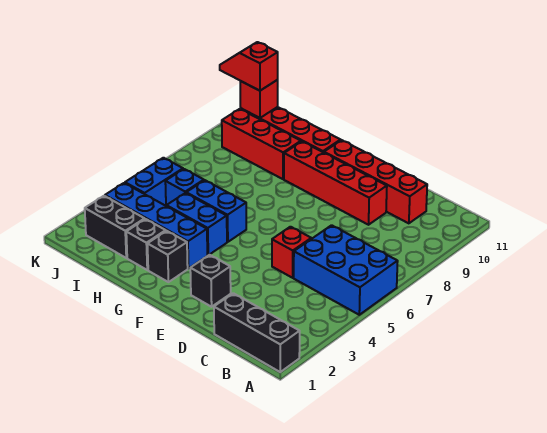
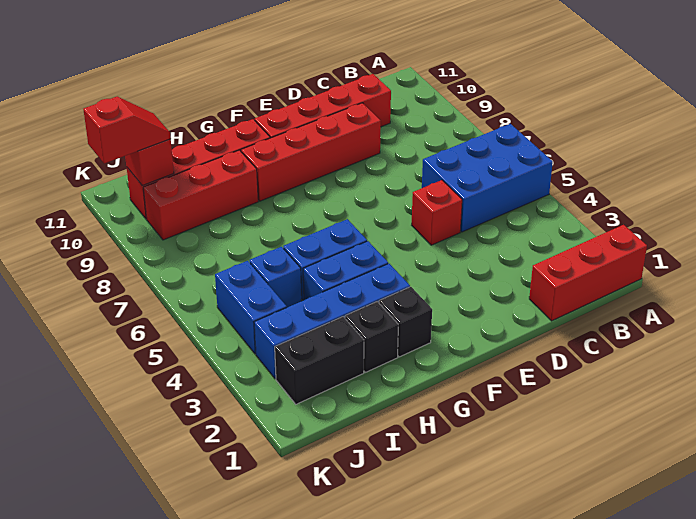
black 1x3 brick [214,293,300,372] -> red 1x3 brick [529,225,647,321]
black 1x1 brick [190,255,231,307] -> none
red 1x2 slope [220,42,278,91] -> red 1x2 slope turned to [83,97,171,164]

